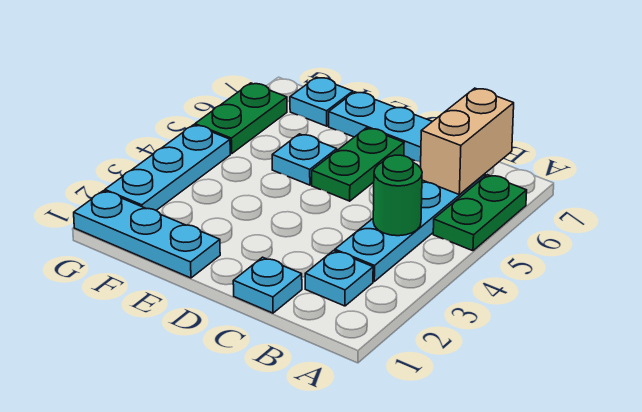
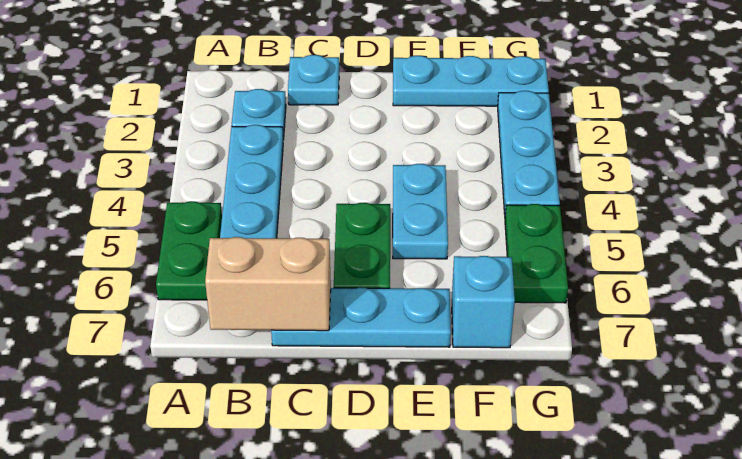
green 1x1 round brick [373,155,422,236] -> none
tan 1x2 brick [421,88,514,194] -> tan 1x2 brick turned to [205,237,331,331]
cyan 1x1 plate [272,134,337,185] -> cyan 1x2 plate [393,164,448,259]
cyan 1x1 plate [290,77,353,126] -> cyan 1x1 brick [452,256,515,348]

